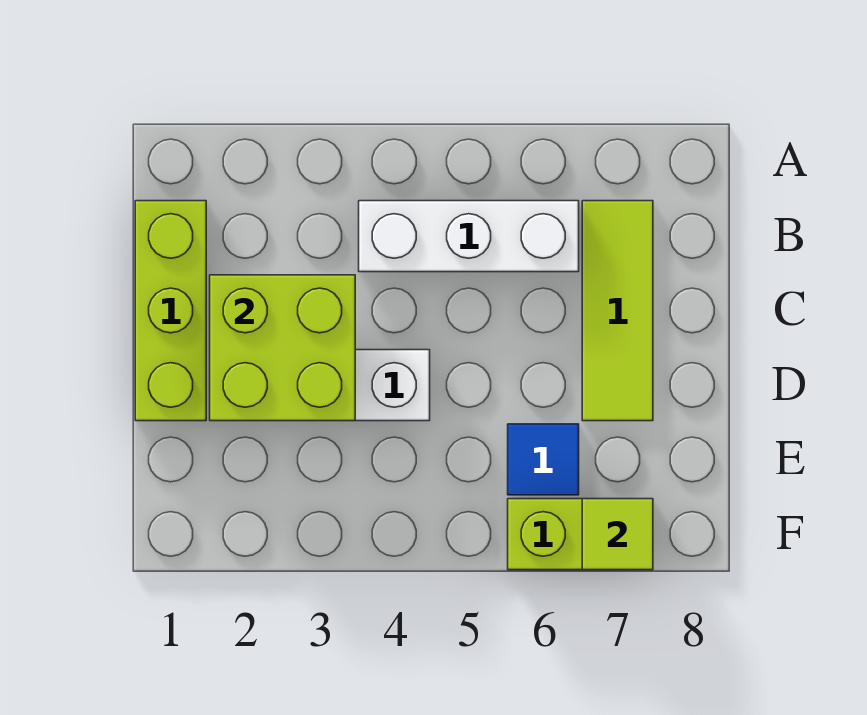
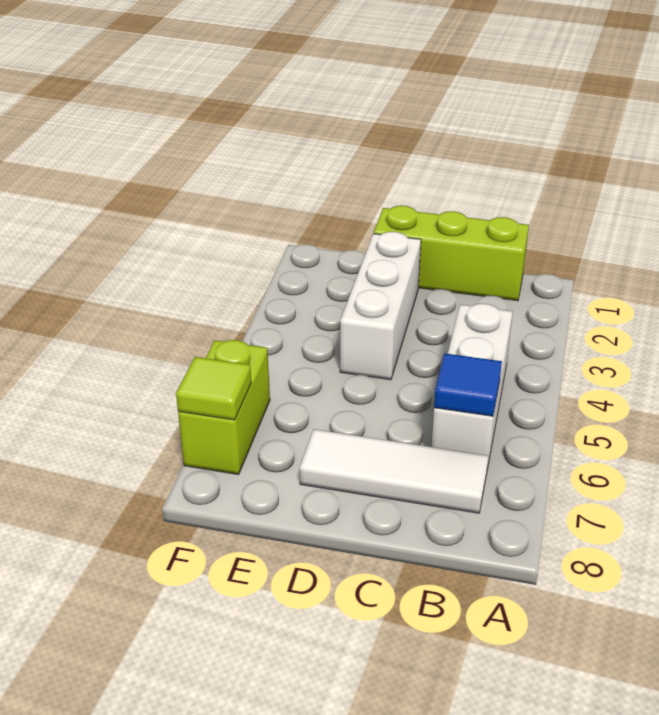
lime 1x3 tile [582,201,653,421] -> white 1x3 tile [300,429,489,513]
lime 2x2 brick [210,275,355,421] -> none
blue 1x1 tile [508,424,579,495] -> blue 1x1 tile moved to [434,353,502,416]

